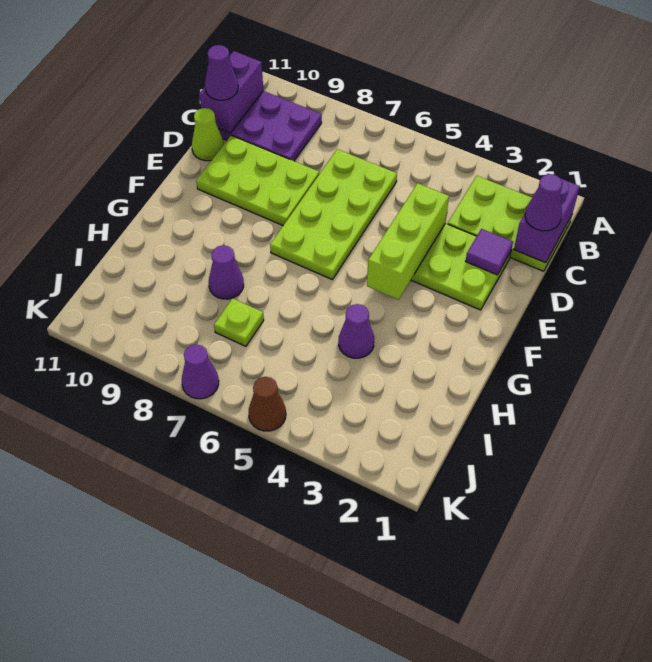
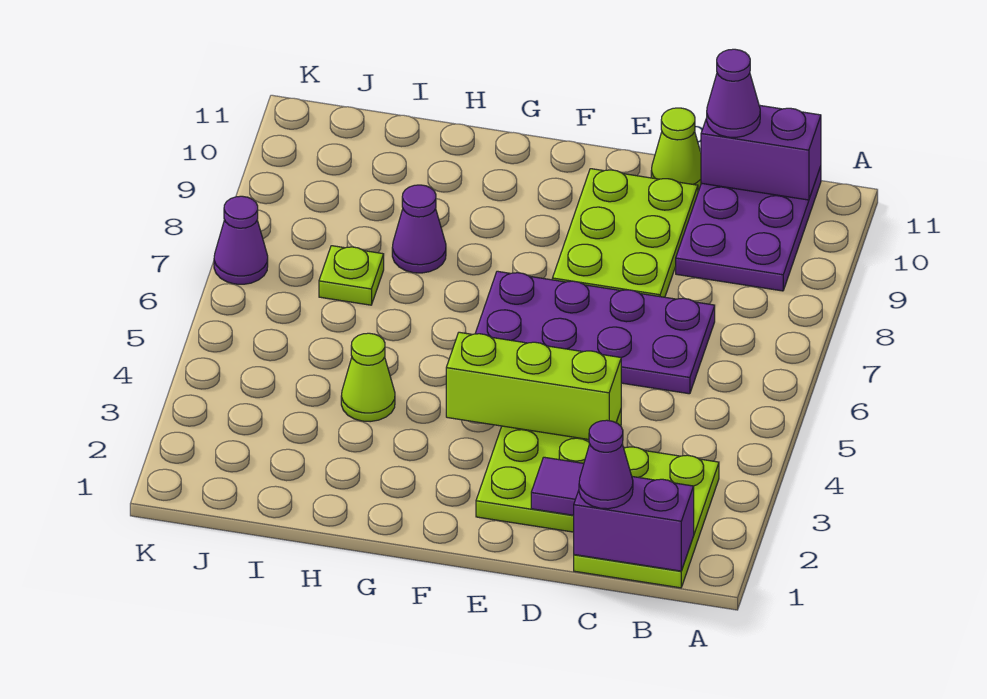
lime 2x4 plate [270,149,397,280] -> purple 2x4 plate [475,271,715,394]
purple 1x1 cone [339,304,374,358] -> lime 1x1 cone [341,333,395,422]
brown 1x1 cone [249,377,286,431] -> none

